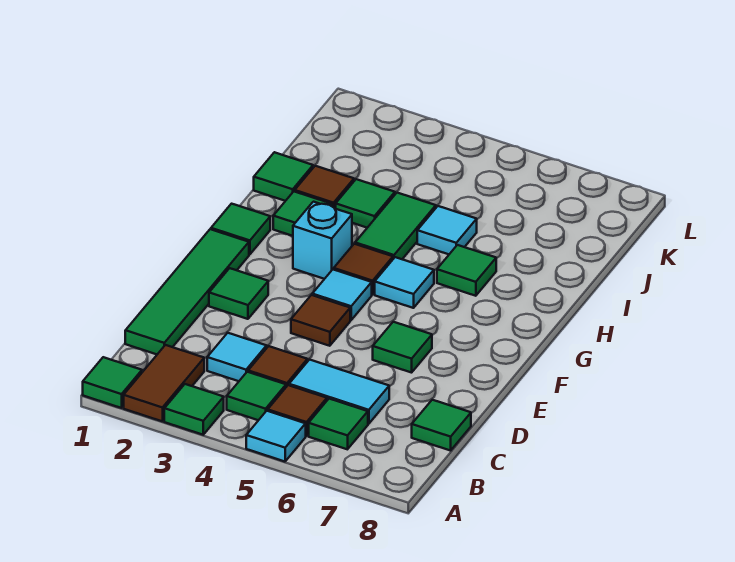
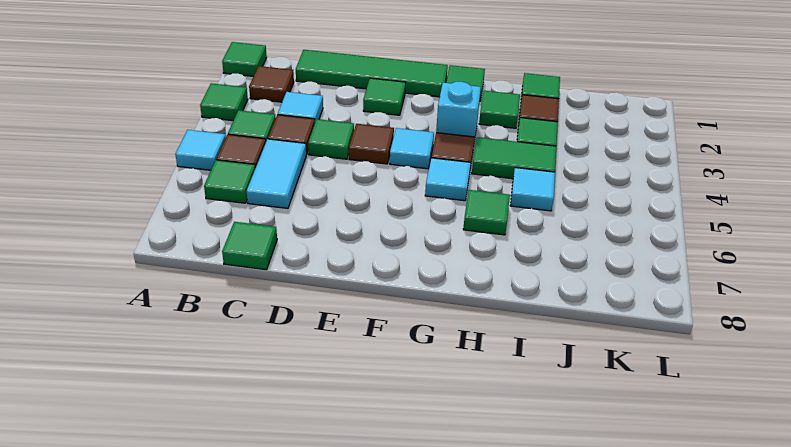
brown 1x2 tile [124,345,204,421] -> brown 1x1 tile [249,66,294,102]
green 1x1 tile [373,322,432,373] -> green 1x1 tile moved to [308,119,354,159]

